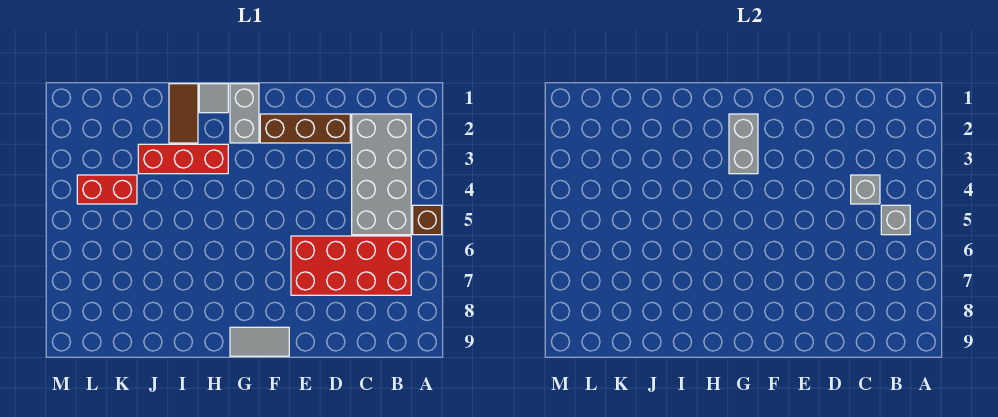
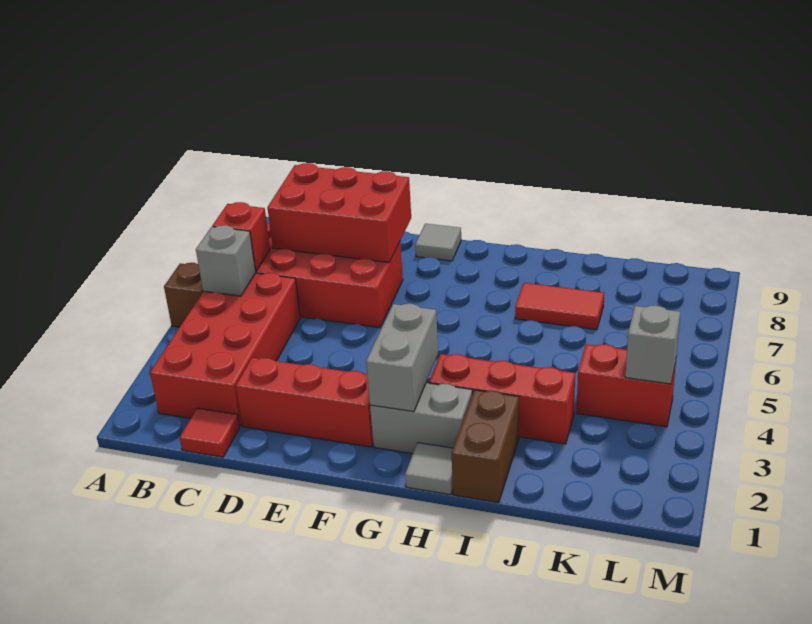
grey 2x4 brick [352,114,411,235] -> red 2x4 brick [150,273,300,426]
none -> red 1x1 brick [212,202,270,271]
none -> red 1x1 tile [180,408,240,457]
grey 1x1 brick [851,175,880,204] -> grey 1x1 brick moved to [625,306,680,384]
none -> red 2x3 brick [267,163,411,262]
brown 1x3 brick [260,114,350,143] -> red 1x3 brick [236,358,373,447]
grey 1x2 tile [230,327,289,356] -> grey 1x1 tile [415,224,461,261]
grey 1x2 brick [230,84,259,143] -> grey 1x2 brick turned to [370,383,472,454]
brown 1x2 tile [169,84,198,143] -> brown 1x2 brick [452,390,519,503]
none -> red 1x2 tile [515,283,604,330]

